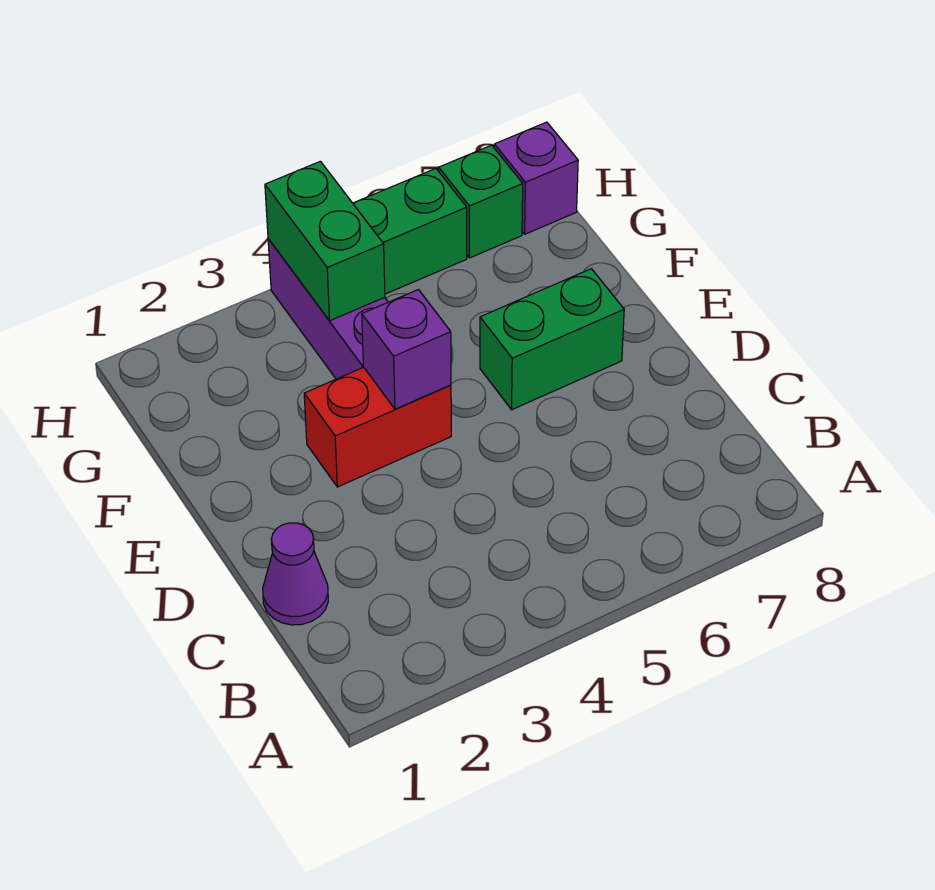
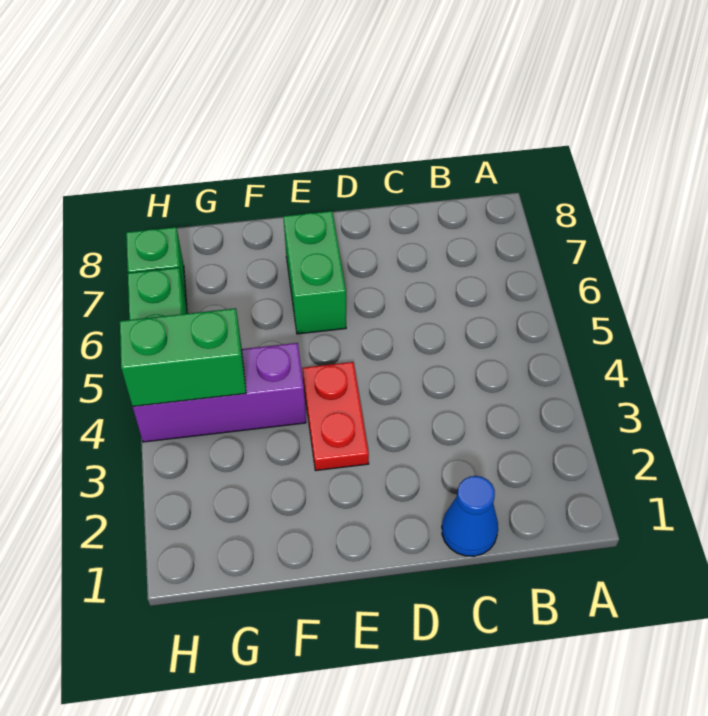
purple 1x1 cone [263,523,328,625] -> blue 1x1 cone [442,476,498,556]
red 1x2 brick [304,367,451,487] -> red 1x2 plate [302,362,369,470]
purple 1x1 brick [362,290,451,409] -> none
purple 1x1 brick [494,122,578,234] -> none

